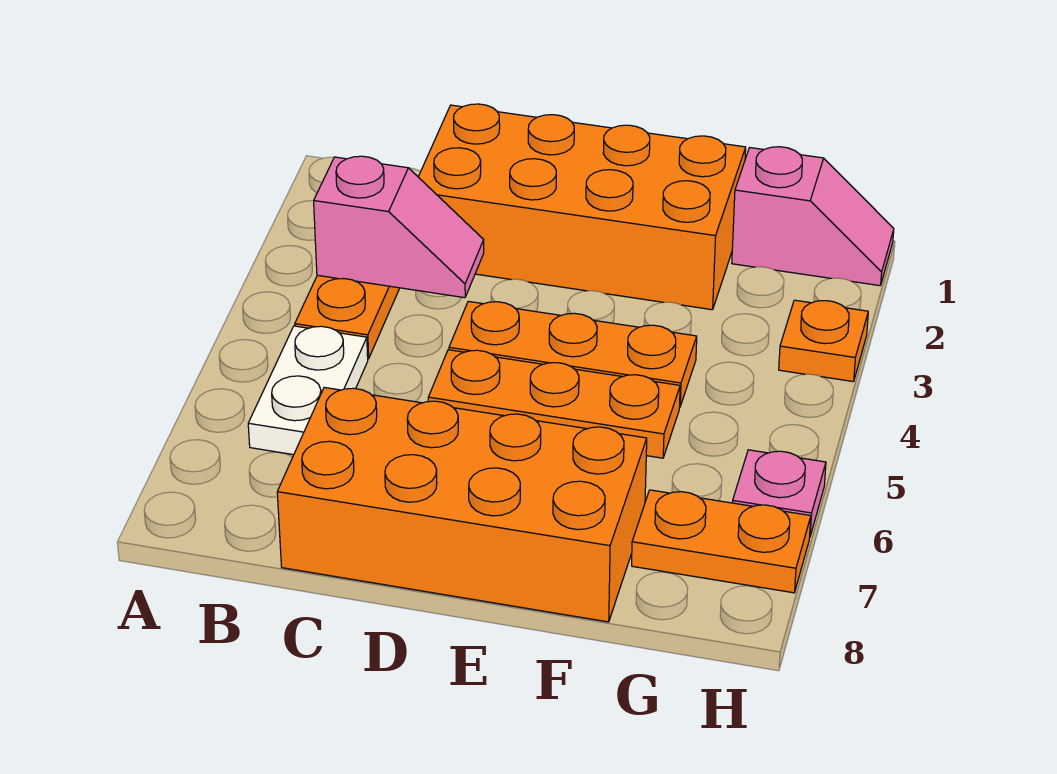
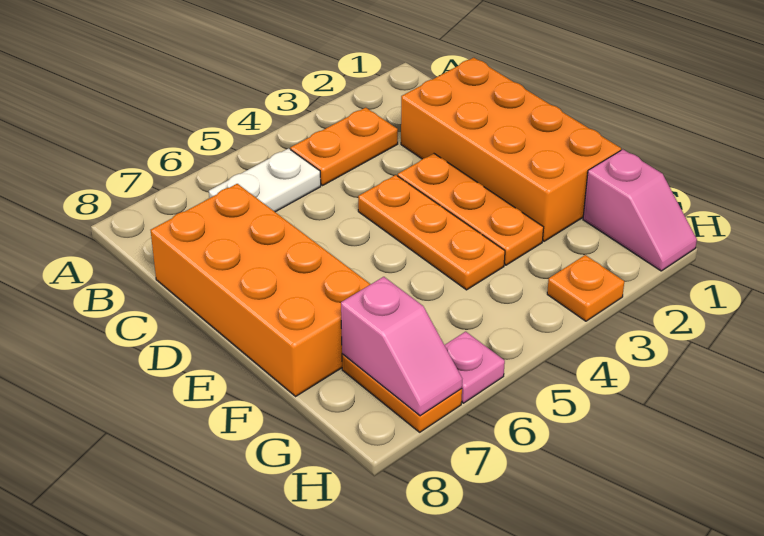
pink 1x2 slope [314,156,484,298] -> pink 1x2 slope moved to [341,277,462,416]
orange 1x3 plate [428,350,680,458] -> orange 1x3 plate moved to [398,154,544,265]

